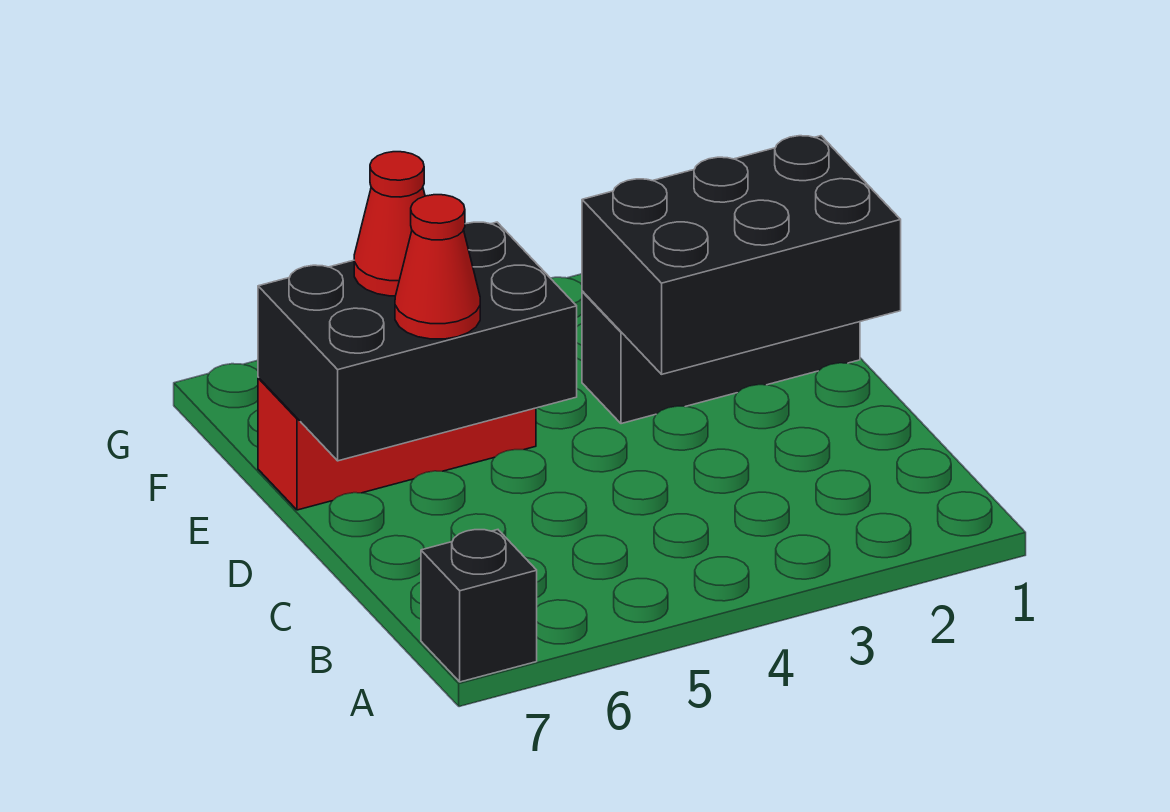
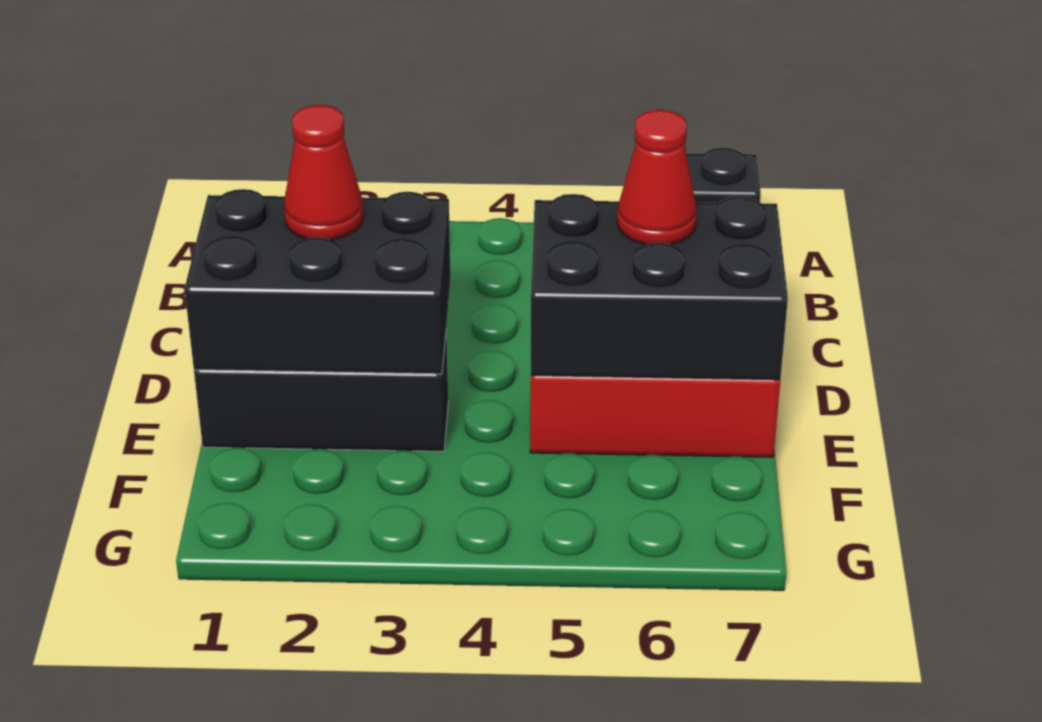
red 1x1 cone [354,152,425,296] -> red 1x1 cone moved to [284,105,364,240]

